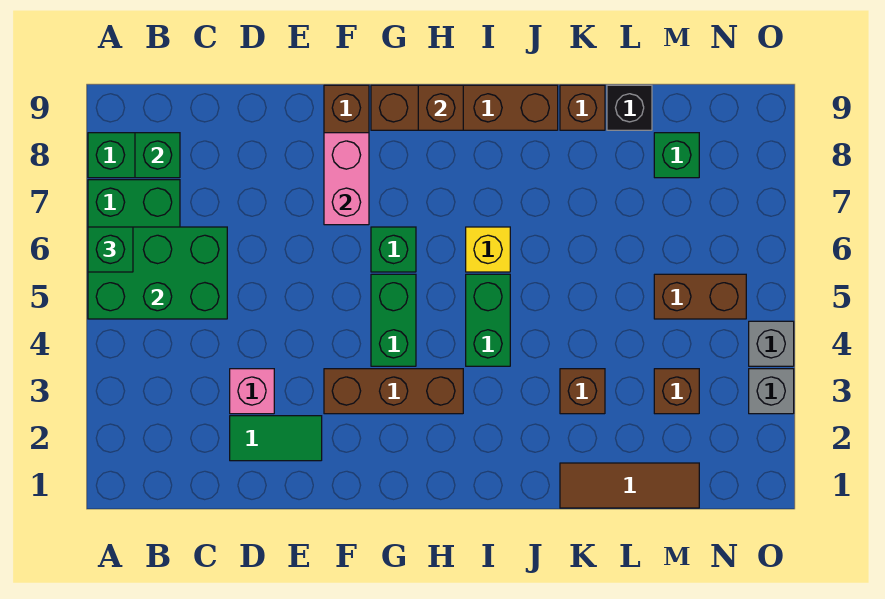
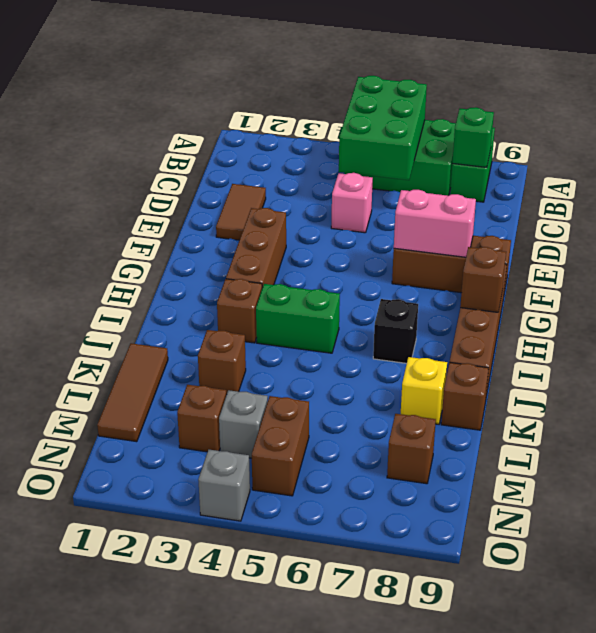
green 1x1 brick [88,227,133,272] -> none
green 1x2 tile [230,416,322,461] -> brown 1x2 tile [216,184,266,240]
pink 1x1 brick [230,369,274,414] -> pink 1x1 brick moved to [331,173,373,233]
green 1x2 brick [371,274,416,366] -> none
green 1x1 brick [371,227,416,272] -> none
none -> brown 1x1 brick [217,279,262,343]
yellow 1x1 brick [466,227,510,272] -> yellow 1x1 brick moved to [401,357,447,424]
black 1x1 brick [607,85,652,130] -> black 1x1 brick moved to [373,299,418,363]
green 1x1 brick [654,133,699,178] -> brown 1x1 brick [387,414,436,484]
grey 1x1 brick [749,369,794,414] -> grey 1x1 brick moved to [219,390,268,458]

